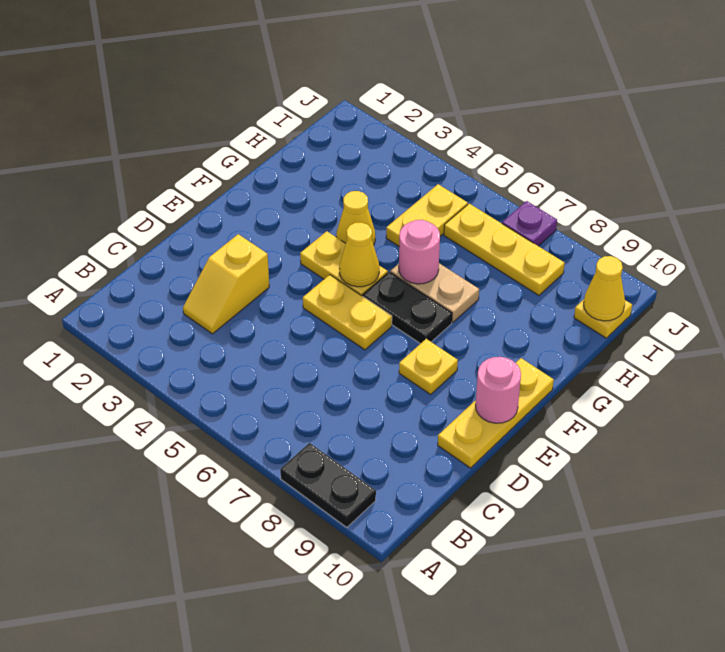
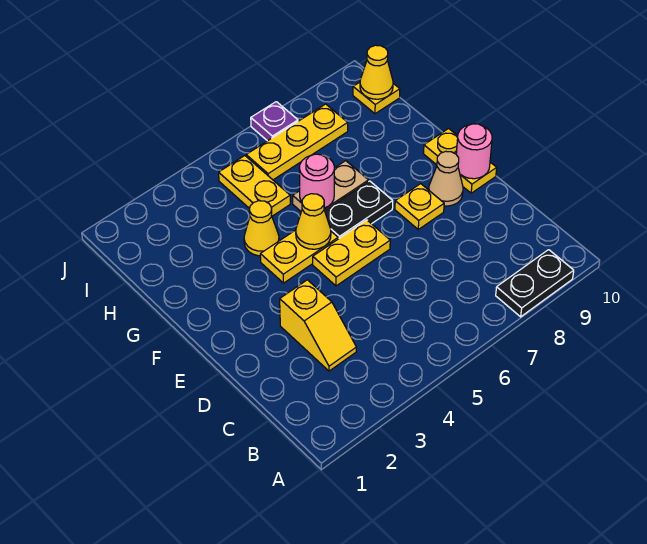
yellow 1x3 plate [438,358,554,468] -> yellow 1x2 plate [423,129,497,193]
none -> tan 1x1 cone [429,151,463,206]

